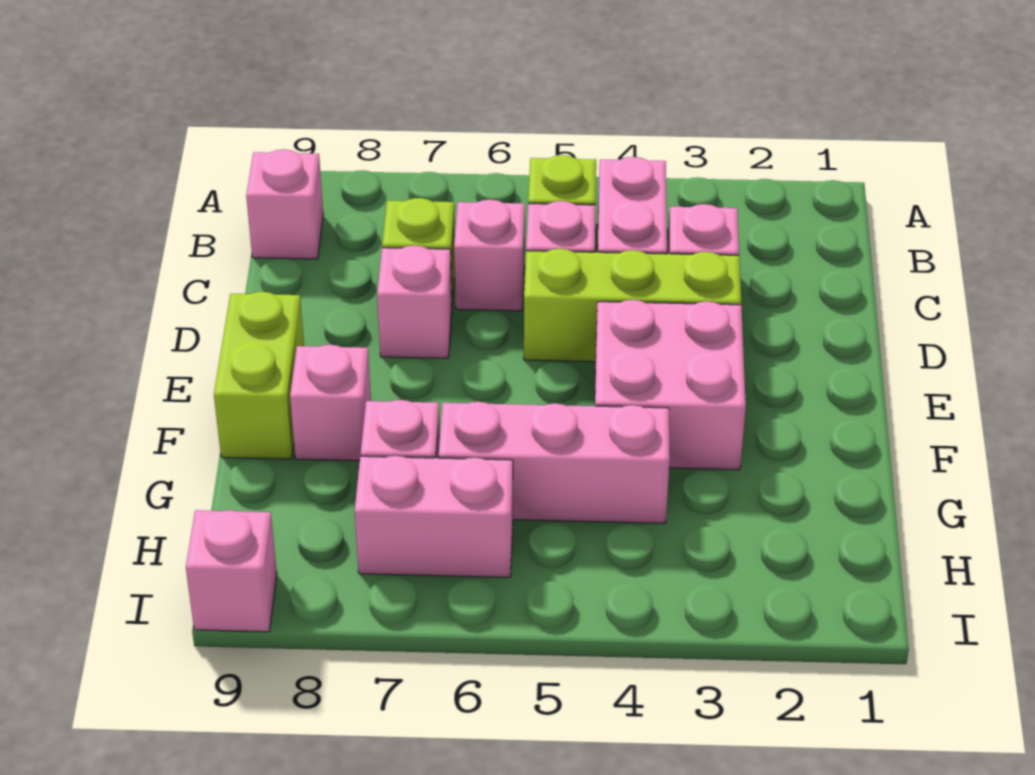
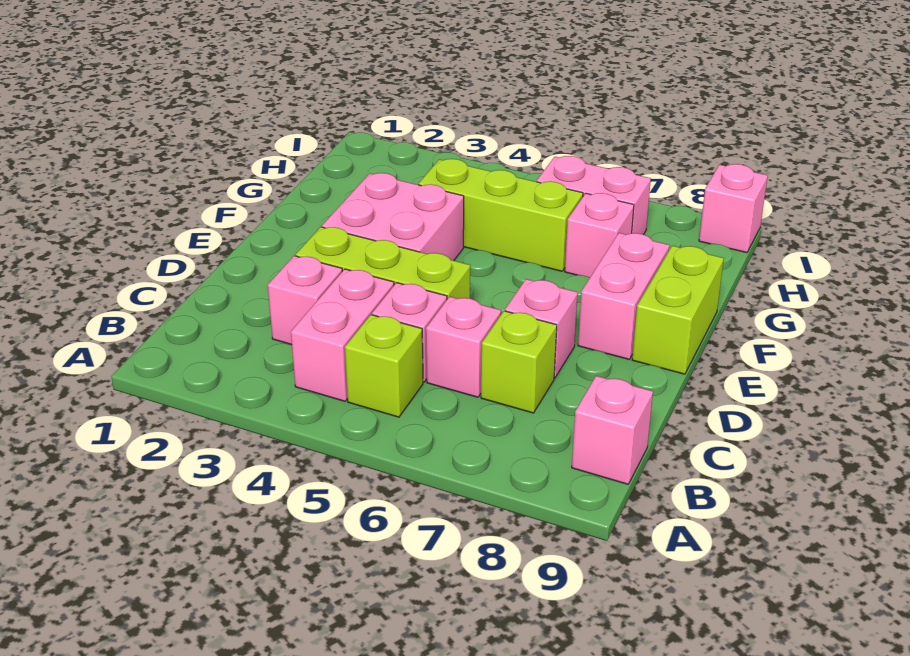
pink 1x1 brick [290,345,371,461] -> pink 1x2 brick [578,233,669,359]
pink 1x3 brick [439,402,670,523] -> lime 1x3 brick [418,159,583,271]

